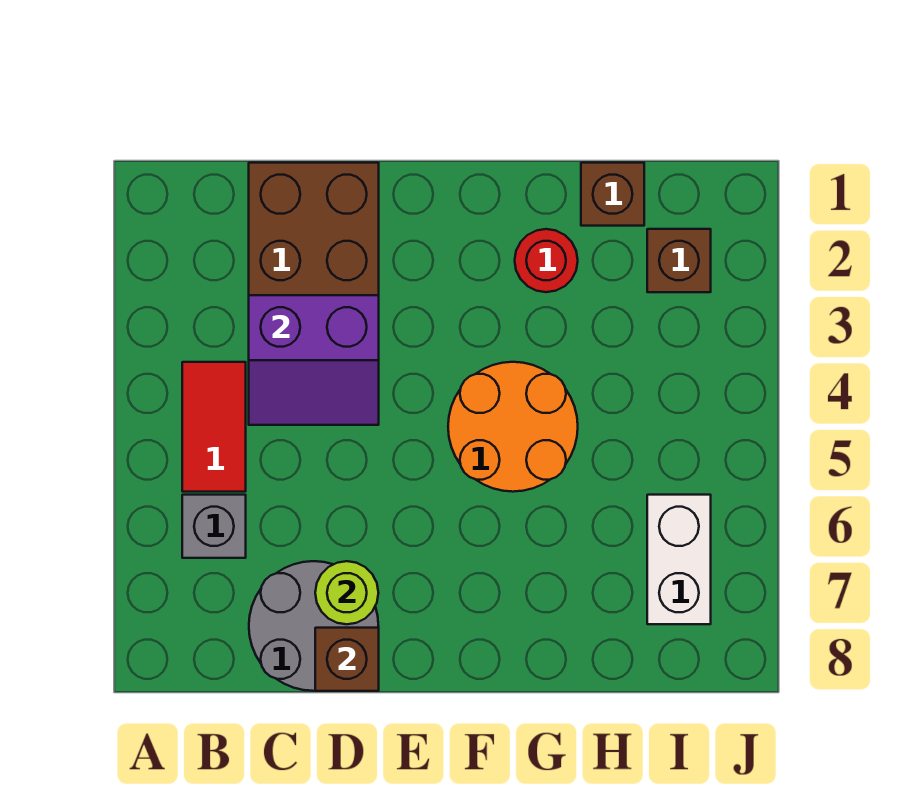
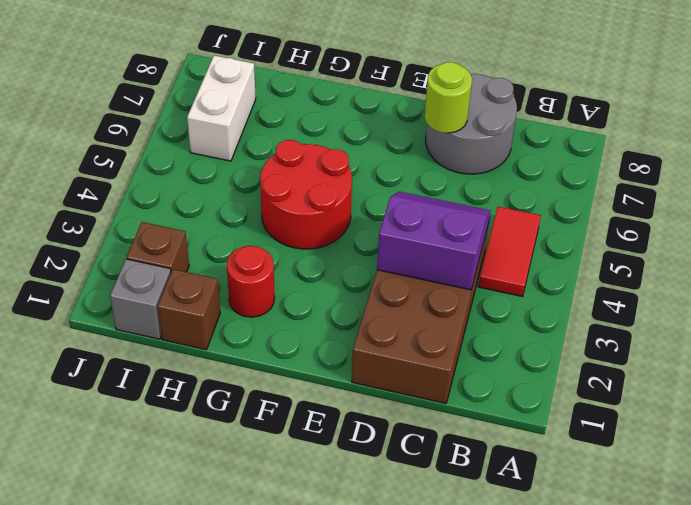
grey 1x1 brick [182,495,246,558] -> grey 1x1 brick moved to [110,259,171,339]
brown 1x1 brick [315,628,379,691] -> none
orange 2x2 round brick [448,362,578,492] -> red 2x2 round brick [260,140,352,249]

